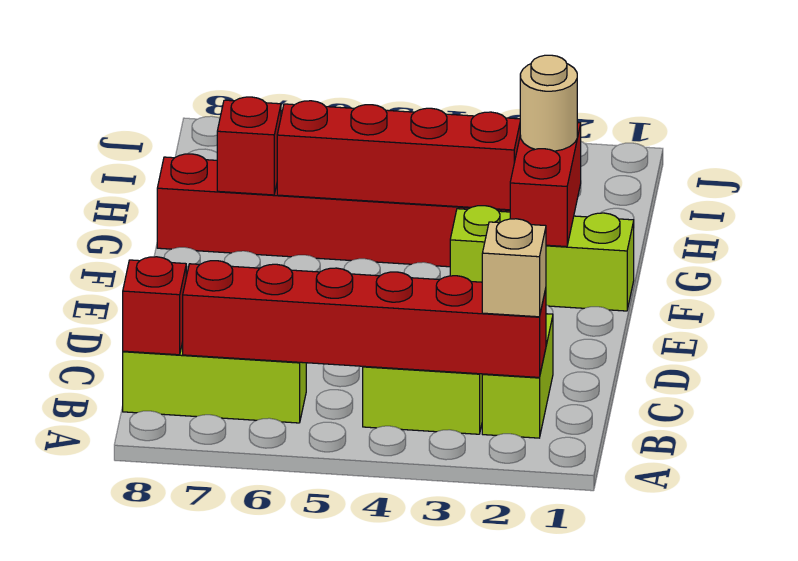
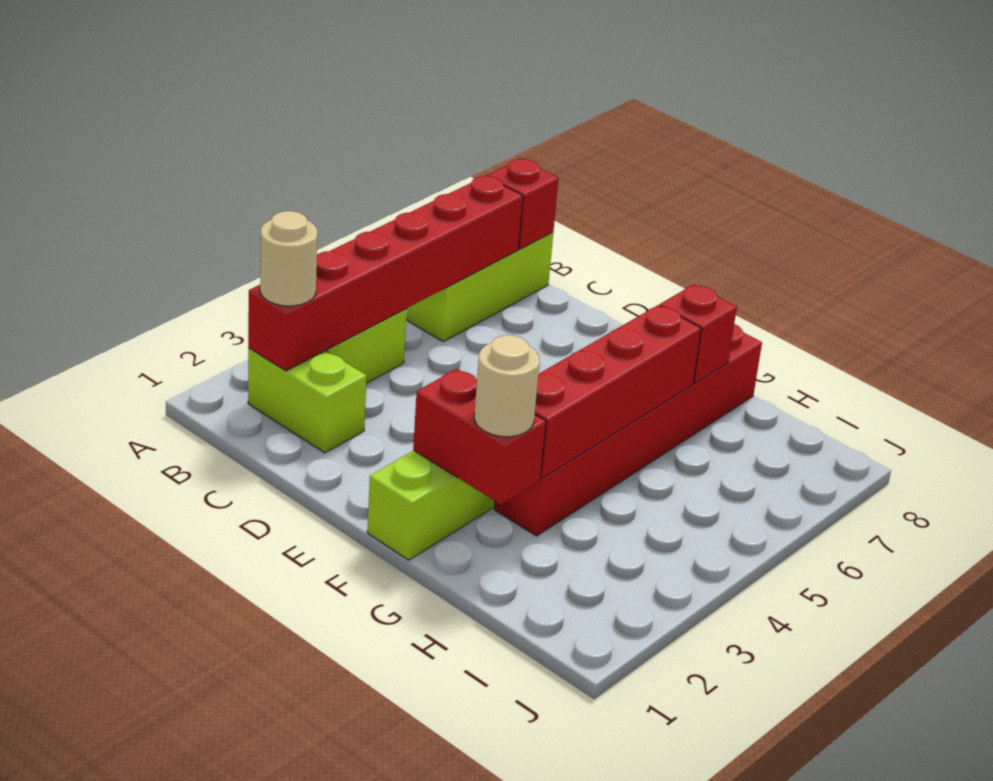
tan 1x1 brick [482,219,546,317] -> tan 1x1 round brick [260,211,317,306]

